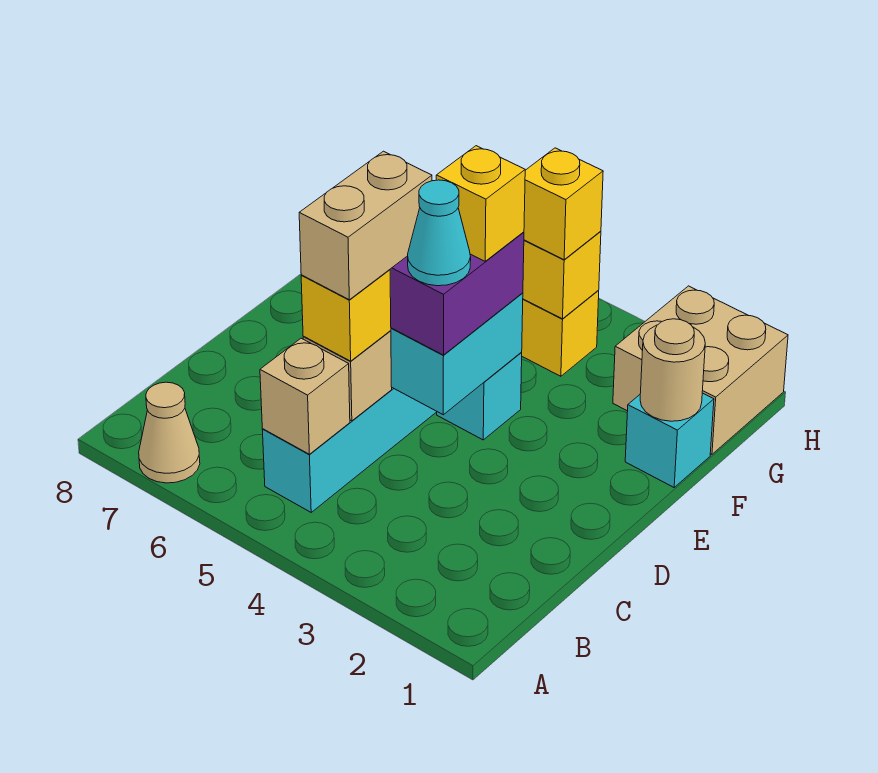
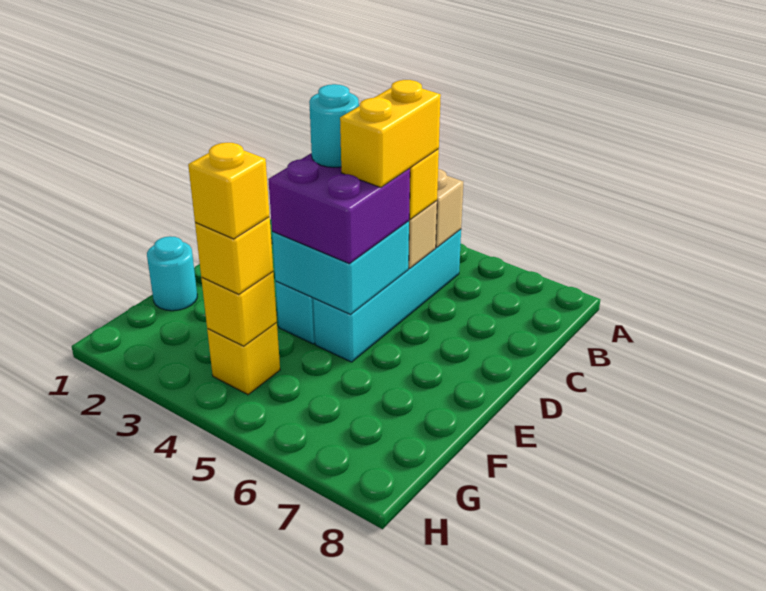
tan 1x1 cone [139,382,200,483] -> none
tan 1x2 brick [299,151,432,300] -> yellow 1x2 brick [340,80,441,187]
cyan 1x1 cone [408,180,471,286] -> cyan 1x1 round brick [309,84,359,167]
yellow 1x1 brick [436,146,525,261] -> yellow 1x1 brick moved to [188,143,270,239]
cyan 1x1 brick [625,393,714,487] -> cyan 1x1 round brick [147,236,197,311]
tan 1x1 round brick [640,319,705,421] -> none
tan 2x2 brick [613,286,788,454] -> none

